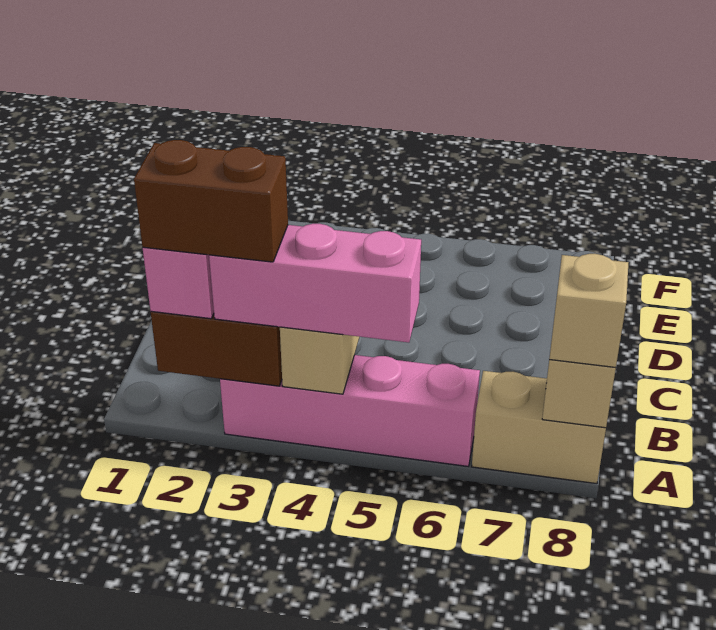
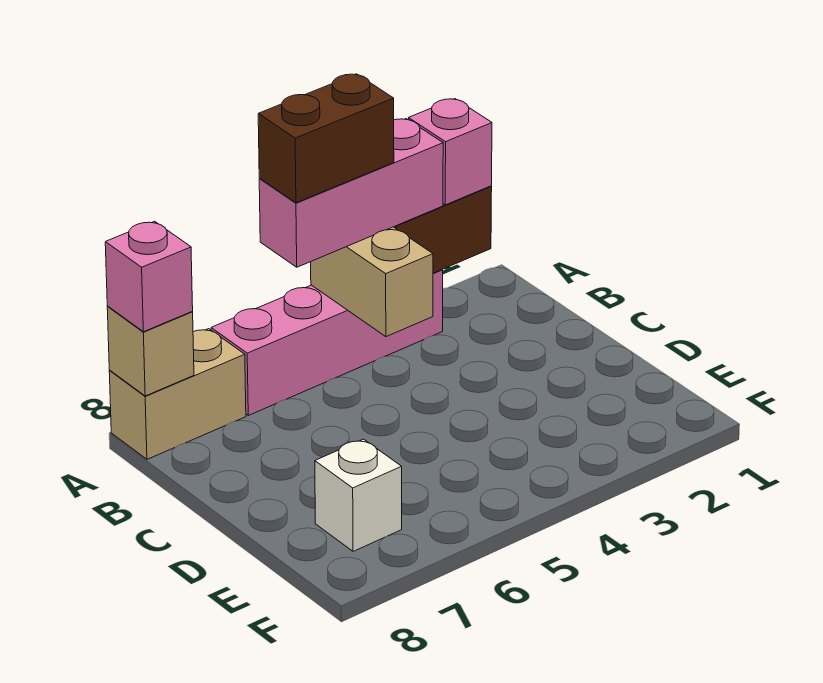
brown 1x2 brick [134,140,288,262] -> brown 1x2 brick moved to [258,74,394,203]
tan 1x1 brick [549,254,628,367] -> pink 1x1 brick [105,221,193,332]
none -> white 1x1 brick [315,439,402,551]

